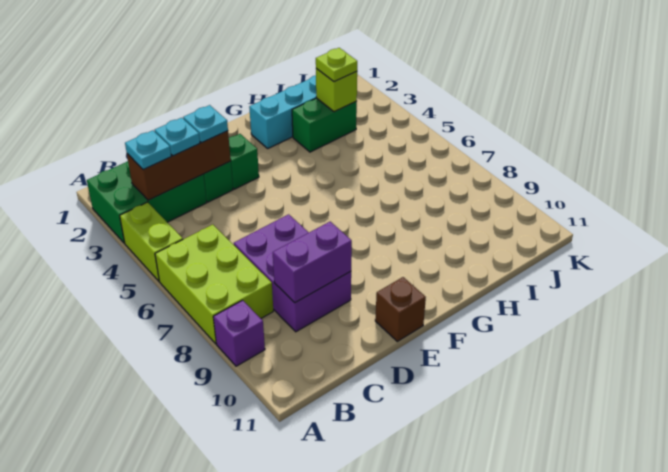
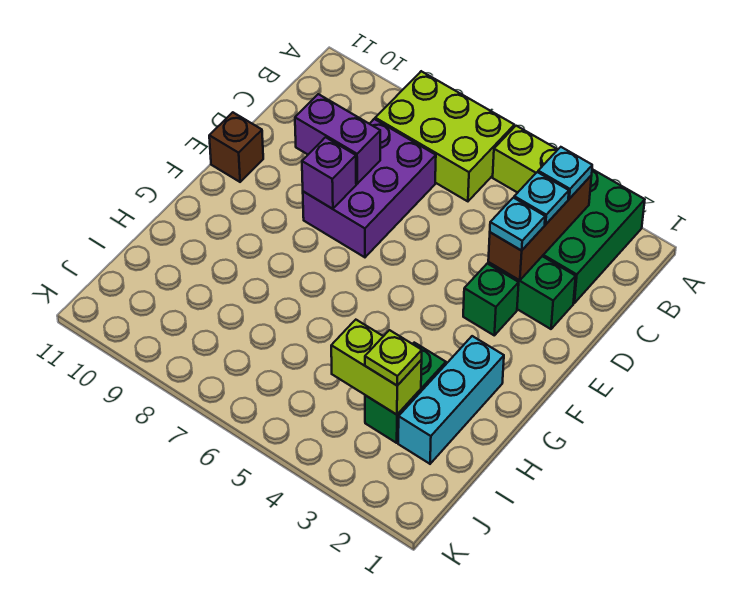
purple 1x1 brick [213,300,265,366] -> purple 1x1 brick moved to [302,137,356,209]
purple 2x3 brick [233,214,351,332] -> purple 2x3 brick turned to [303,119,436,257]
purple 1x2 brick [273,222,352,303] -> purple 1x2 brick turned to [295,94,380,184]
lime 1x1 brick [316,69,357,112] -> lime 1x2 brick [331,320,422,415]

